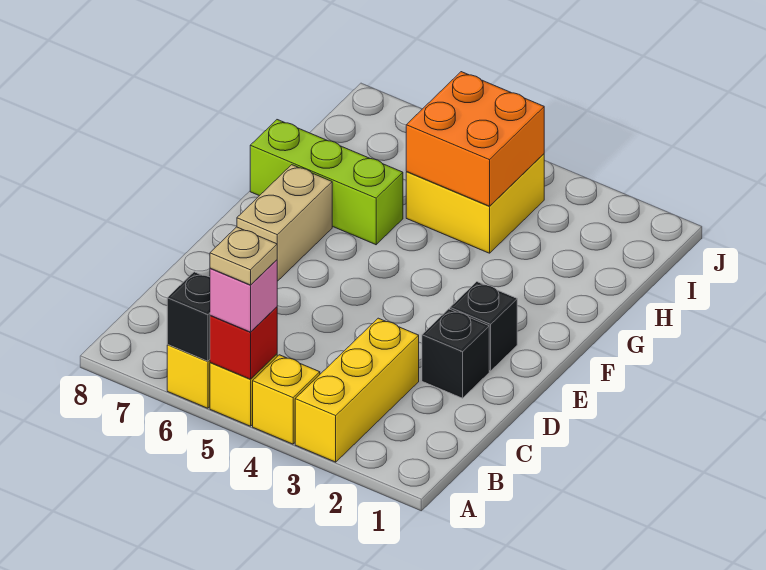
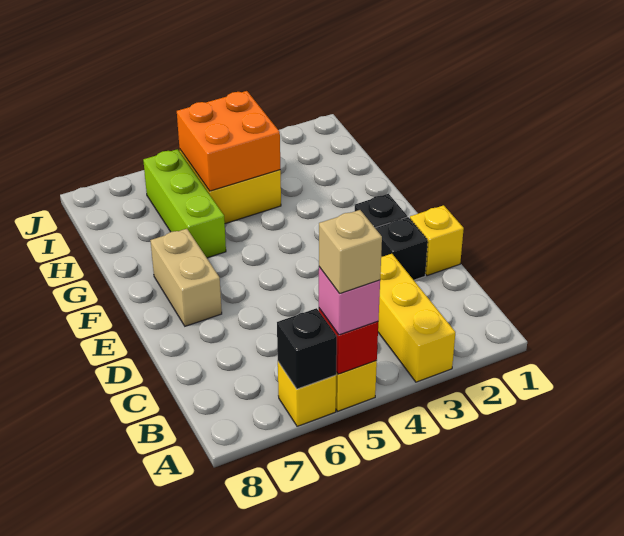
yellow 1x1 brick [253,355,320,444] -> yellow 1x1 brick moved to [410,205,464,276]
tan 1x1 plate [210,227,277,285] -> tan 1x1 brick [319,210,382,294]
lime 1x3 brick [250,120,403,245] -> lime 1x3 brick turned to [143,149,226,258]

